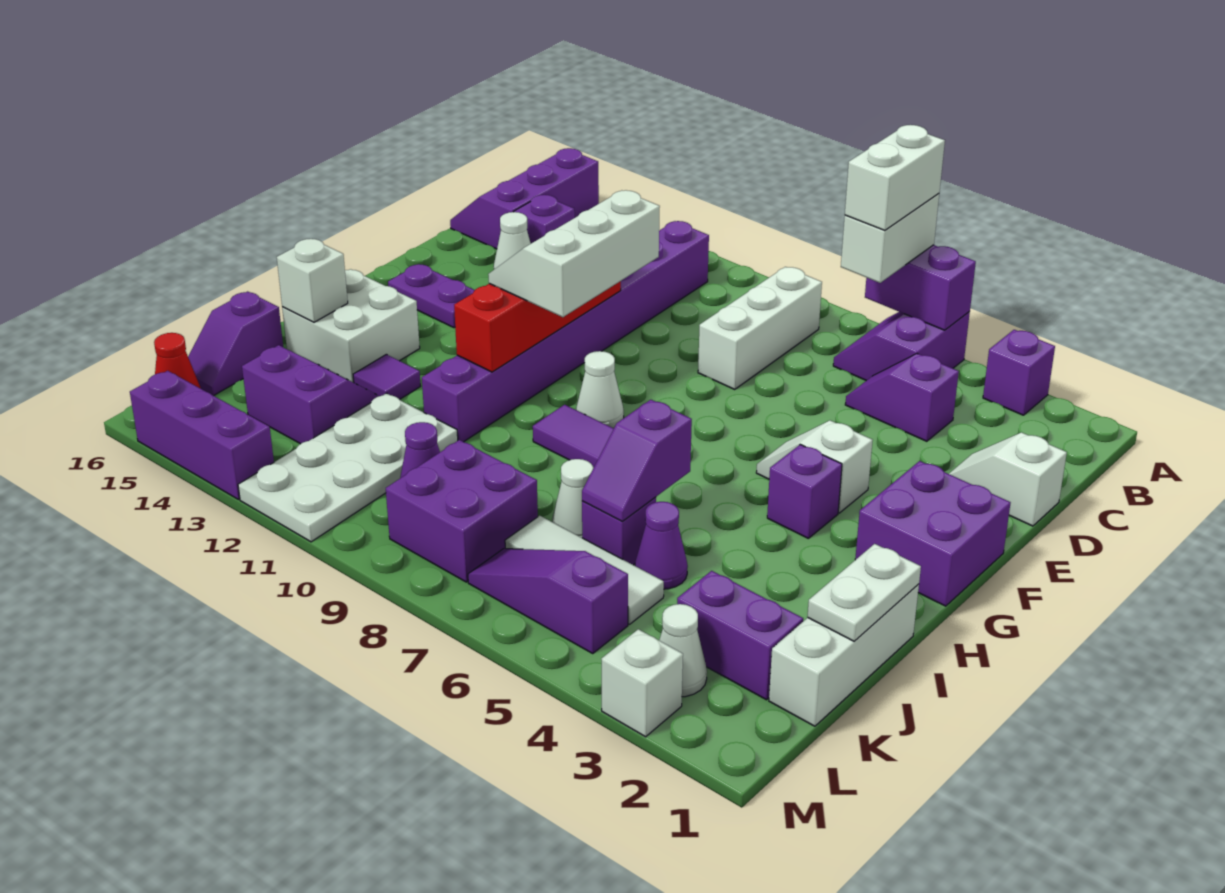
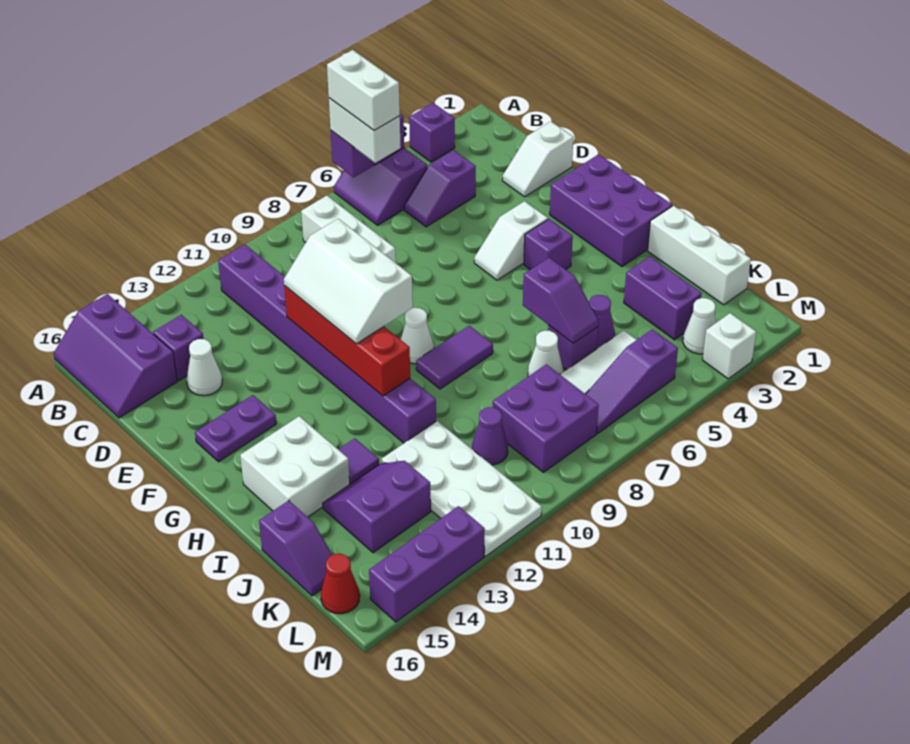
purple 2x2 brick [855,461,1010,606] -> purple 2x3 brick [550,154,672,267]
white 1x2 plate [807,544,921,641] -> none
white 1x1 brick [277,239,348,322] -> none
purple 1x2 brick [677,571,803,700] -> purple 1x2 brick turned to [624,257,702,340]

